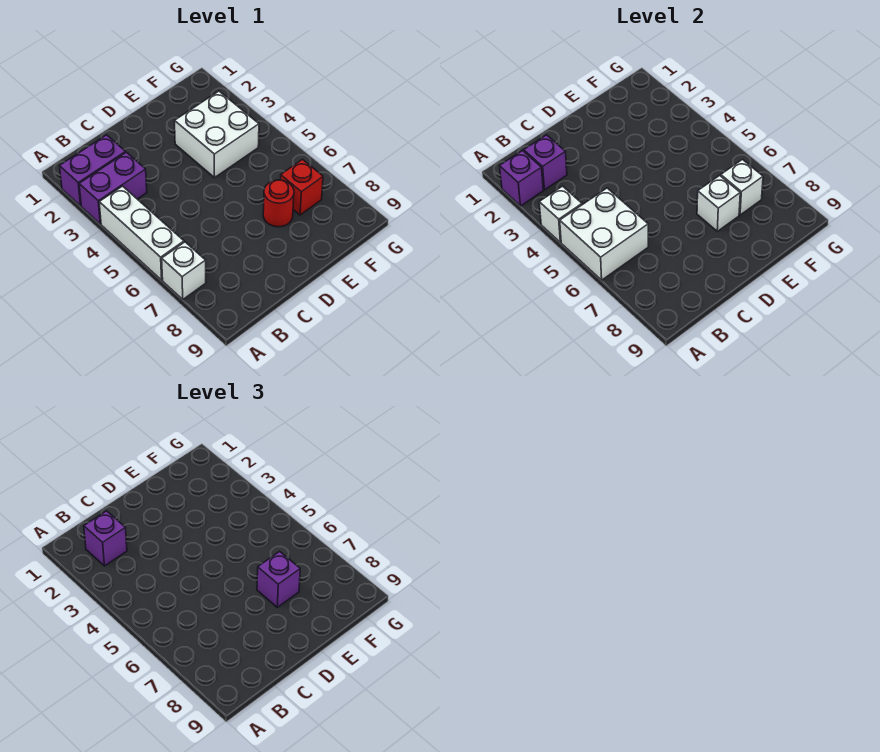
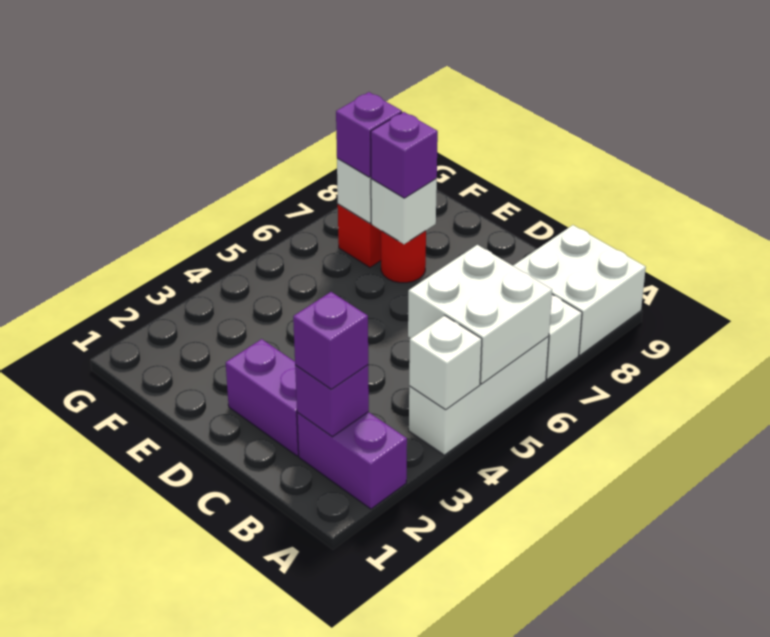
purple 1x1 brick [500,151,543,206] -> purple 1x1 brick moved to [336,92,402,177]
purple 1x2 brick [79,152,147,224] -> purple 1x2 brick moved to [226,339,299,456]
white 2x2 brick [175,91,259,178] -> white 2x2 brick moved to [513,225,646,355]

